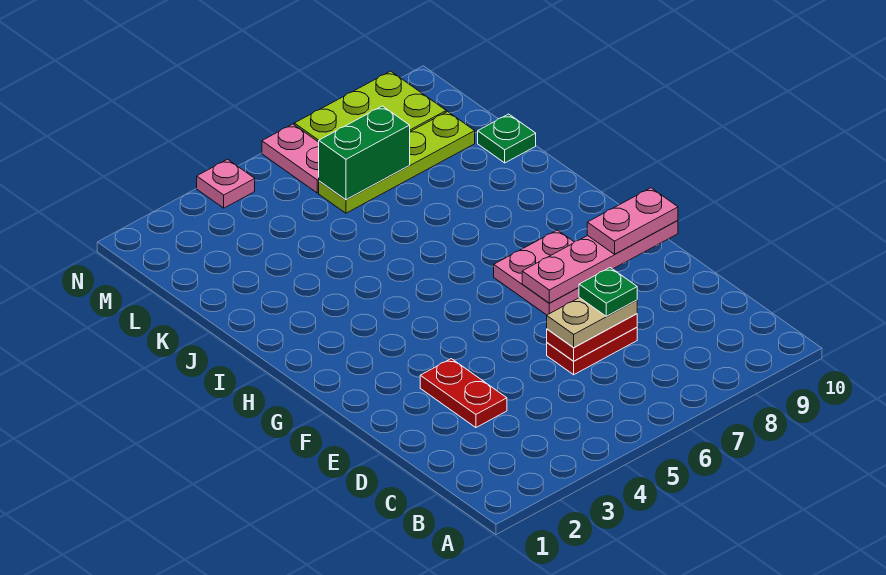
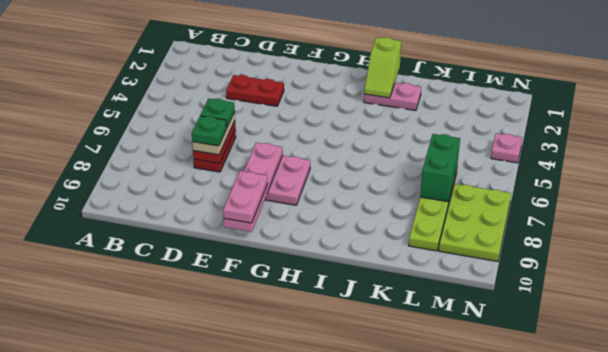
none -> lime 1x2 slope [364,37,401,98]
green 1x1 plate [478,114,536,163] -> green 1x1 plate moved to [200,98,235,127]
pink 1x2 plate [262,124,319,193] -> pink 1x2 plate moved to [364,83,421,111]

